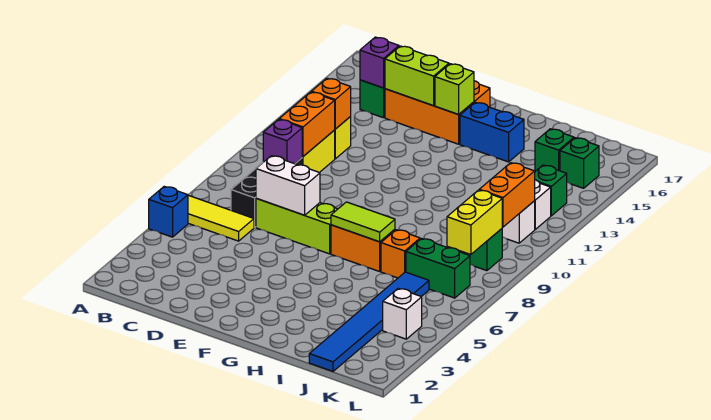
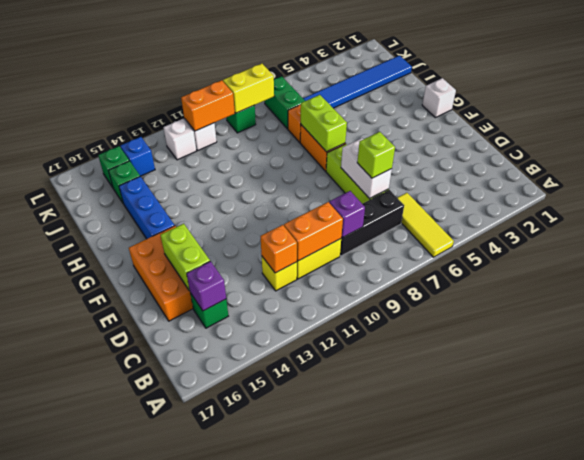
blue 1x1 brick [149,186,188,237] -> blue 1x1 brick moved to [121,137,155,176]
lime 1x1 brick [435,64,474,114] -> lime 1x1 brick moved to [357,132,395,178]
lime 1x2 tile [331,202,395,242] -> lime 1x2 brick [301,95,347,152]
blue 1x2 brick [460,102,524,162] -> blue 1x3 brick [119,176,175,239]
white 1x1 brick [383,289,422,339] -> white 1x1 brick moved to [422,78,456,118]
green 1x1 brick [535,165,567,216] -> none

